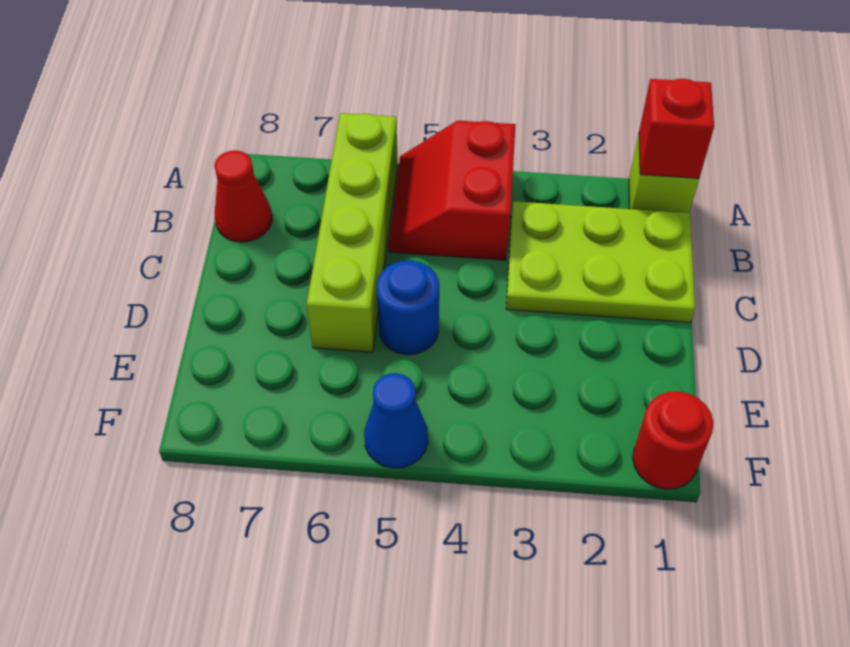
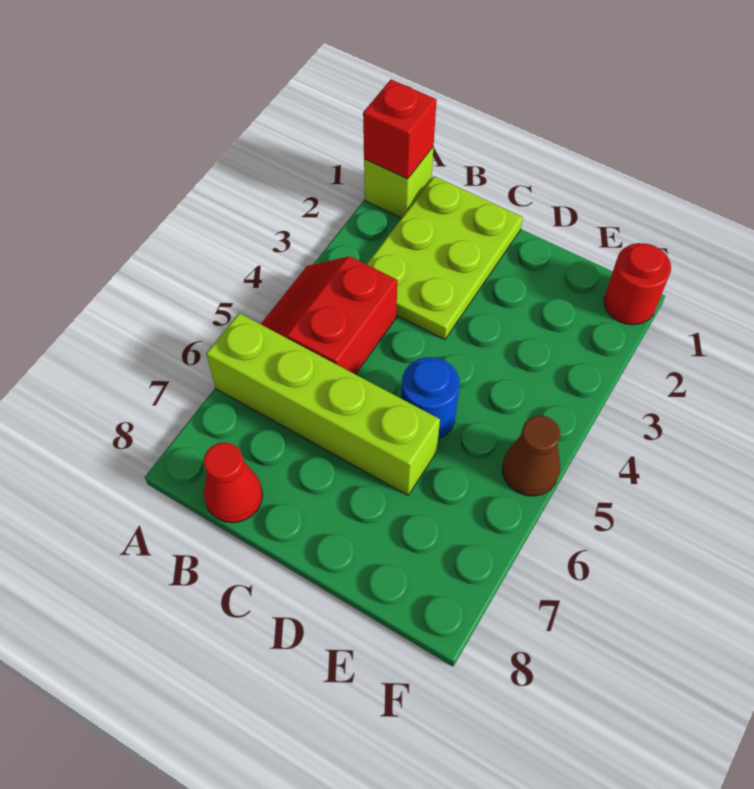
red 2x2 slope [389,121,516,260] -> red 2x2 slope turned to [261,256,397,374]
blue 1x1 cone [364,373,428,468] -> brown 1x1 cone [502,416,560,496]

